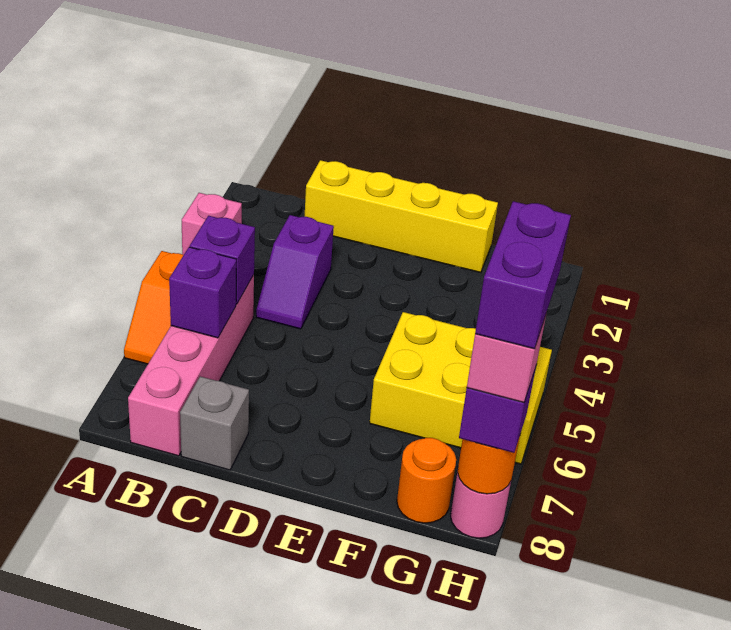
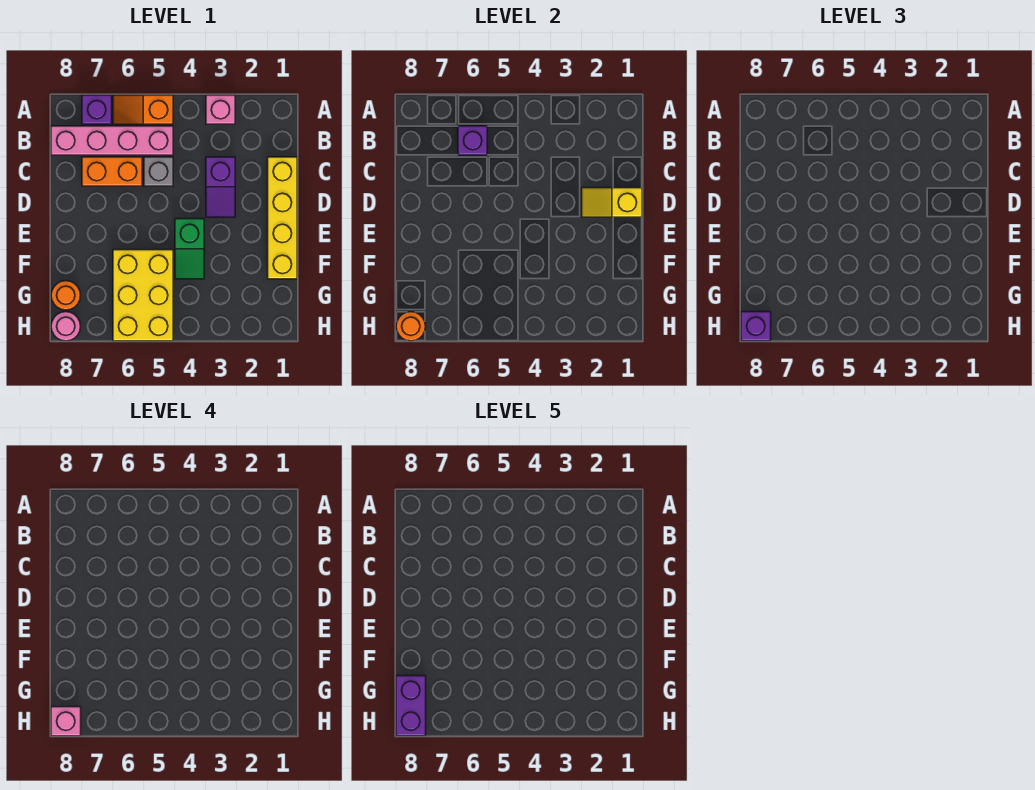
purple 1x1 brick [190,216,255,304] -> purple 1x1 brick moved to [82,95,112,124]
purple 1x2 slope [256,215,334,329] -> purple 1x2 slope turned to [206,157,235,217]
none -> orange 1x2 brick [82,157,142,186]
grey 1x1 brick [180,377,249,470] -> grey 1x1 brick moved to [144,157,173,186]
none -> yellow 1x2 slope [582,188,642,217]
none -> green 1x2 slope [175,219,204,279]
purple 1x2 brick [475,201,571,349] -> purple 1x2 brick turned to [396,676,426,736]

